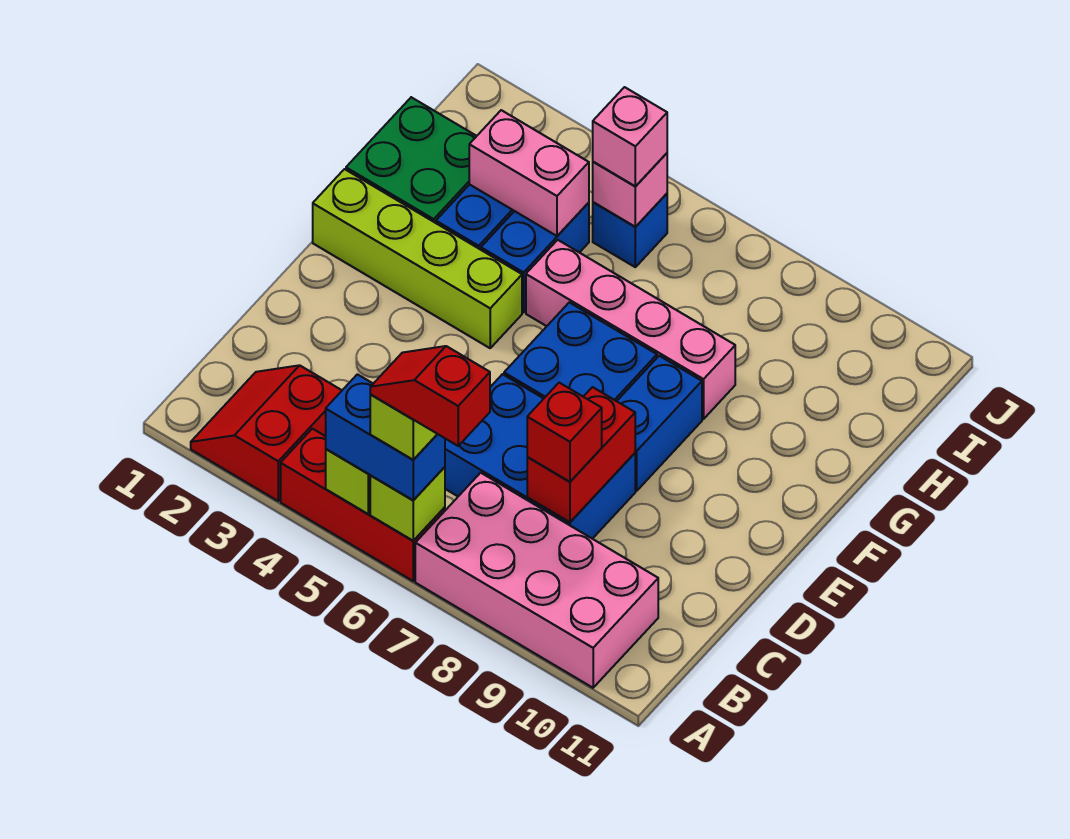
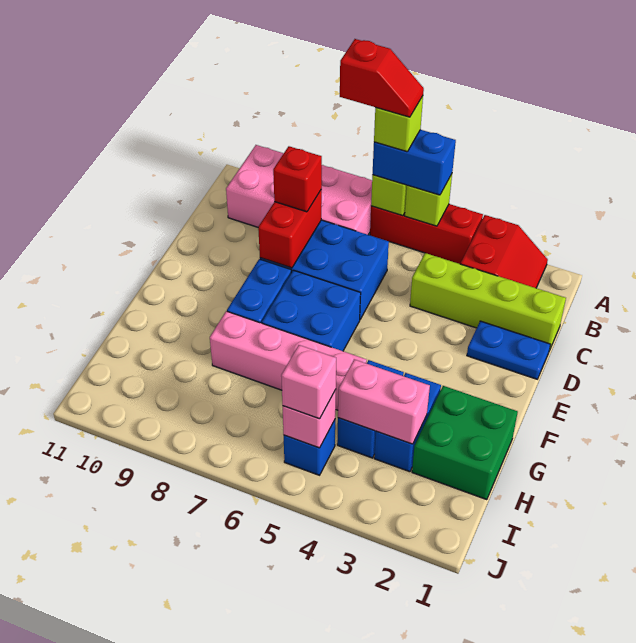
none -> blue 1x2 plate [467,321,551,379]
lime 1x4 brick [313,169,522,348] -> lime 1x4 brick moved to [410,253,566,351]

